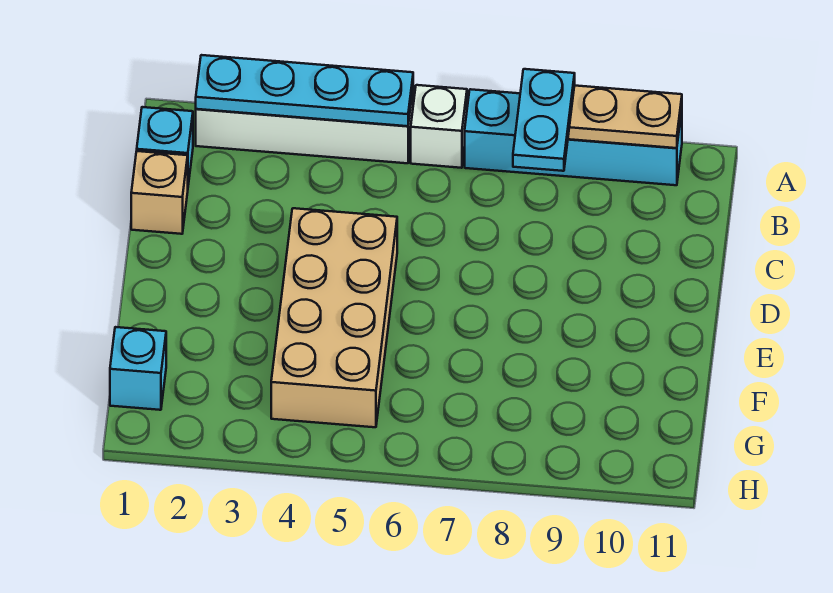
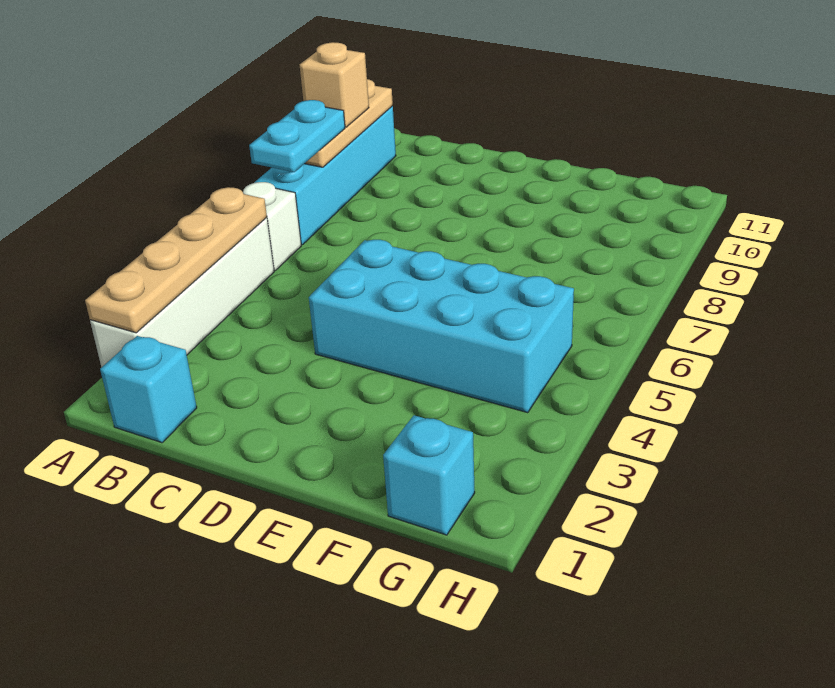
cyan 1x4 plate [196,55,413,126] -> tan 1x4 plate [85,187,267,333]
cyan 1x2 plate [513,69,575,171] -> cyan 1x2 plate turned to [249,100,345,172]
tan 1x1 brick [131,151,188,234] -> tan 1x1 brick moved to [299,42,369,127]
tan 2x4 brick [271,208,397,427] -> cyan 2x4 brick [309,240,574,413]

